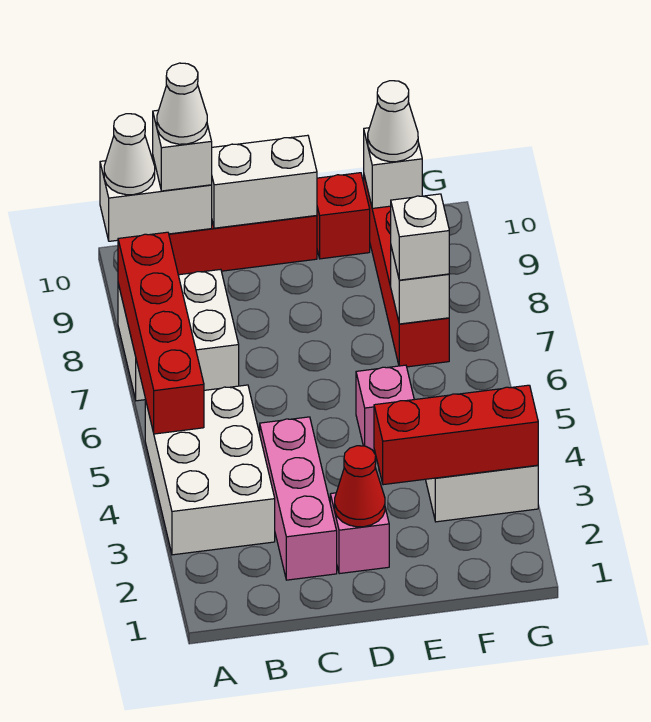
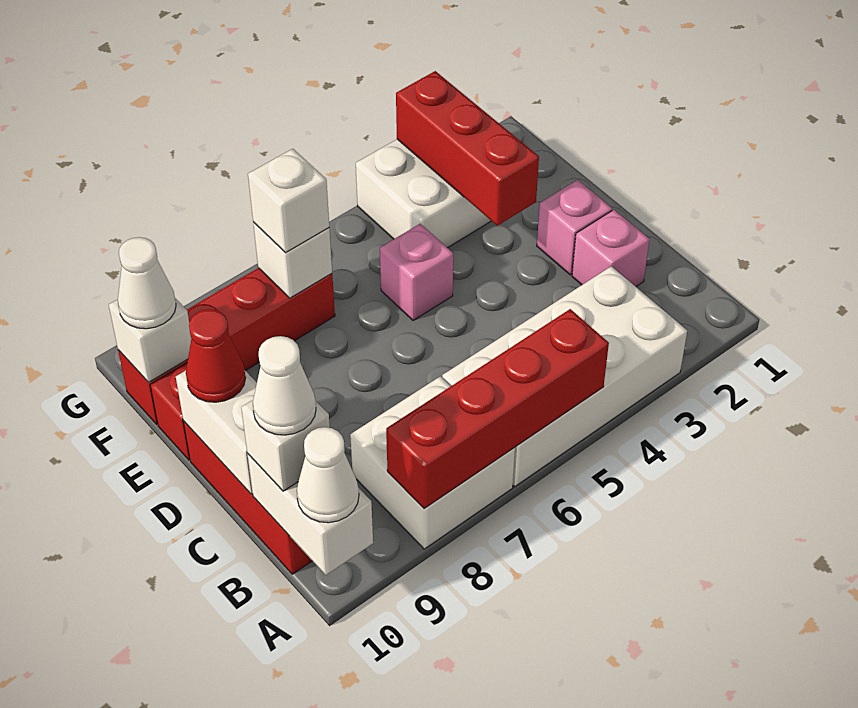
white 2x3 brick [145,385,275,555] -> white 2x4 brick [442,266,687,486]
pink 1x3 brick [260,417,337,580] -> pink 1x1 brick [572,210,650,287]
red 1x1 cone [335,446,385,527] -> red 1x1 cone moved to [186,309,246,402]

